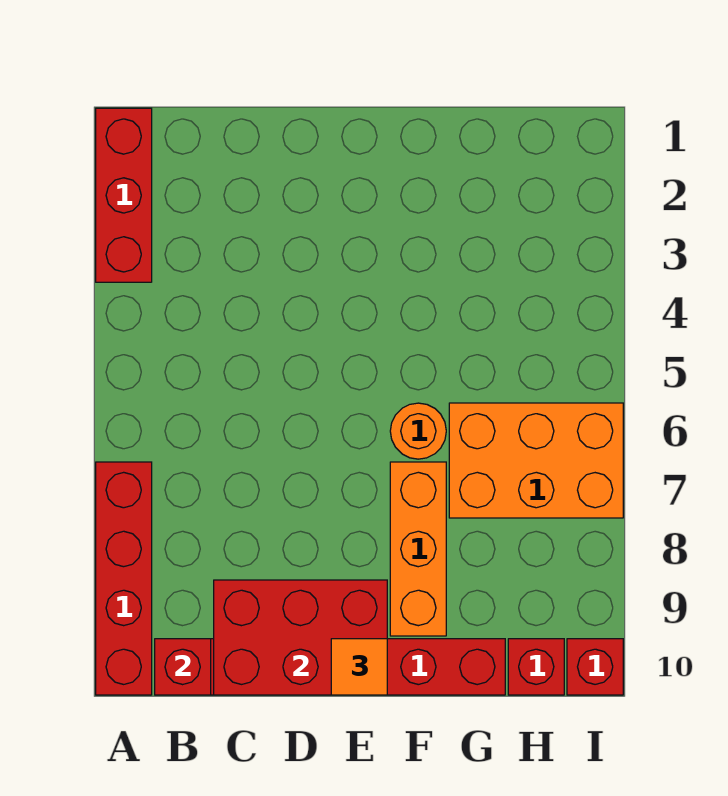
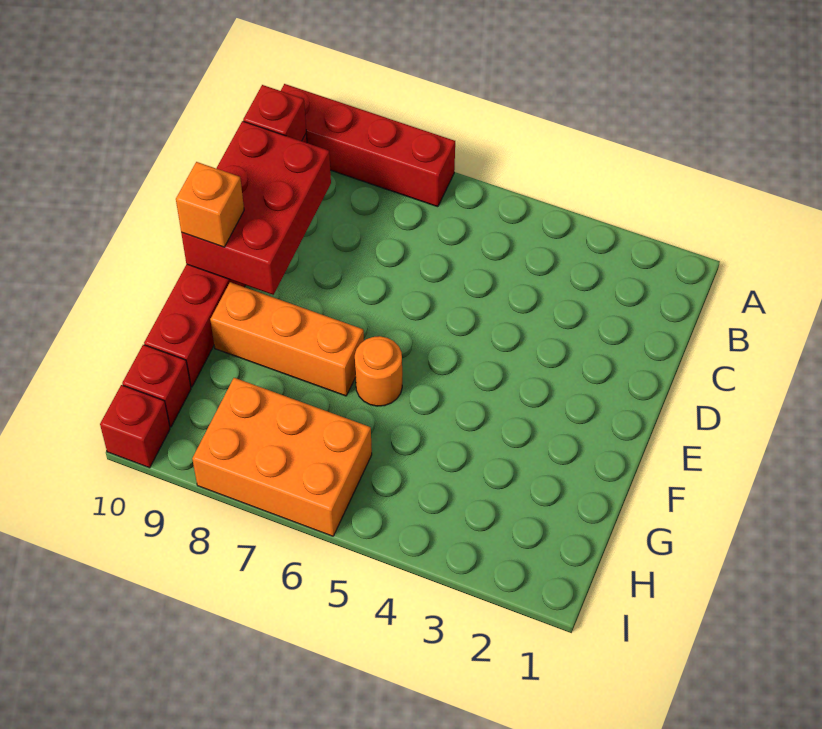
red 1x3 brick [96,108,152,282] -> none
orange 1x1 tile [331,639,387,695] -> orange 1x1 brick [176,162,244,247]
orange 2x3 brick [449,403,623,518] -> orange 2x3 brick turned to [192,378,372,536]

